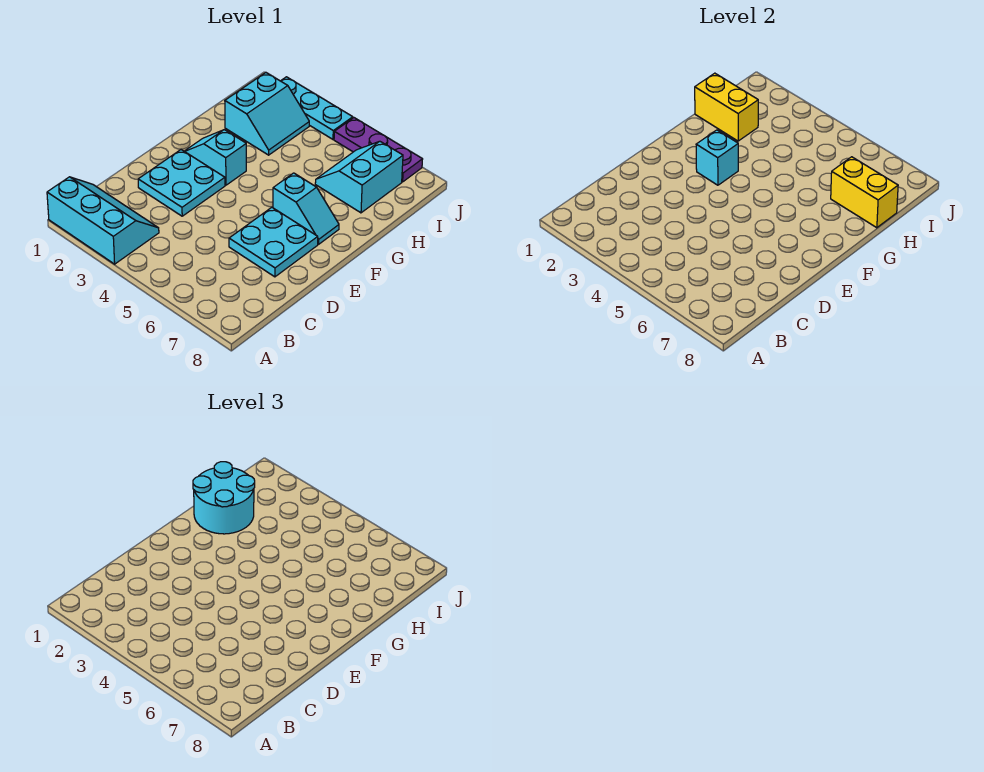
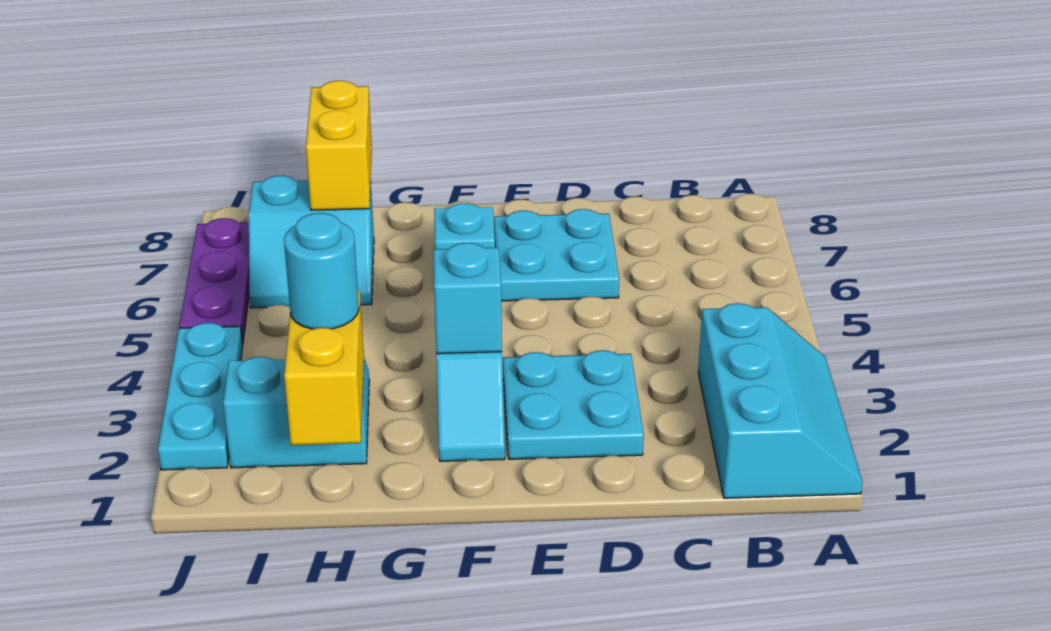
cyan 2x3 slope [47,177,159,264] -> cyan 2x3 slope turned to [698,303,863,498]
cyan 2x2 round brick [193,462,255,534] -> cyan 1x1 round brick [284,213,359,329]

